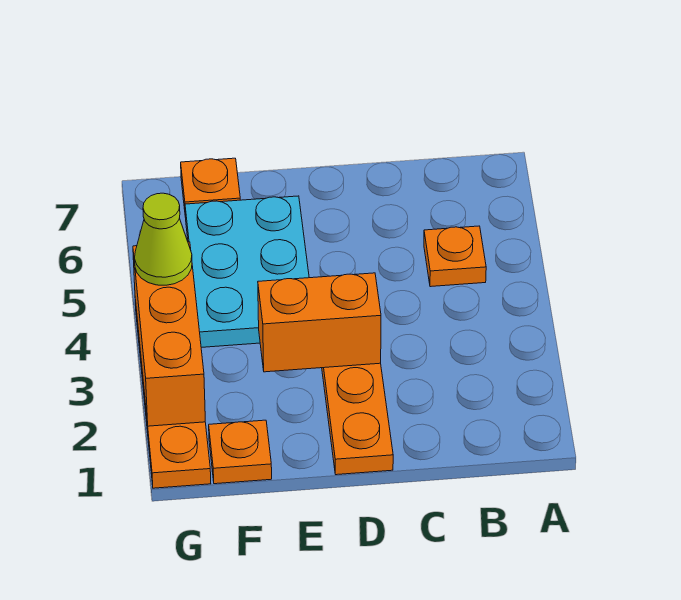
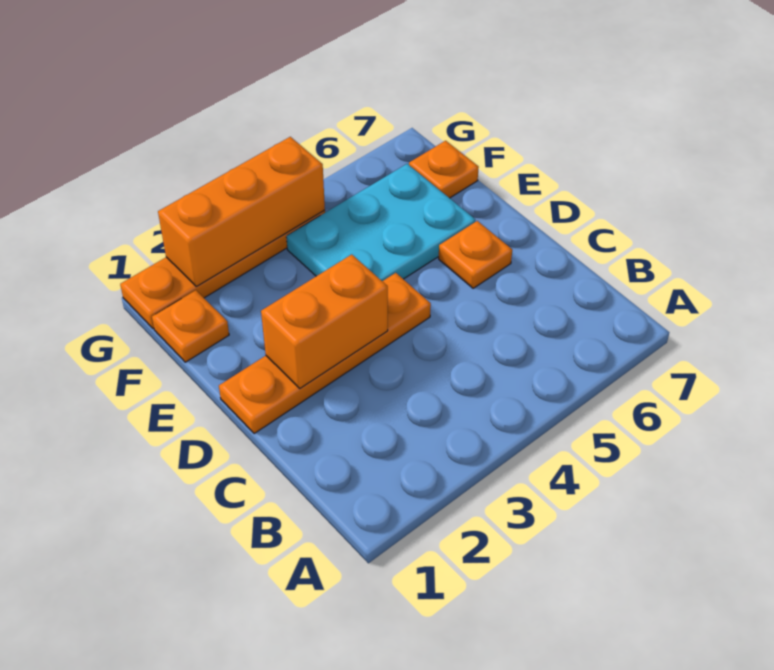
orange 1x1 plate [424,226,486,287] -> orange 1x1 plate moved to [439,221,512,288]
orange 1x2 brick [258,273,381,372] -> orange 1x2 brick turned to [261,255,388,388]
lime 1x1 cone [135,193,192,285] -> none

